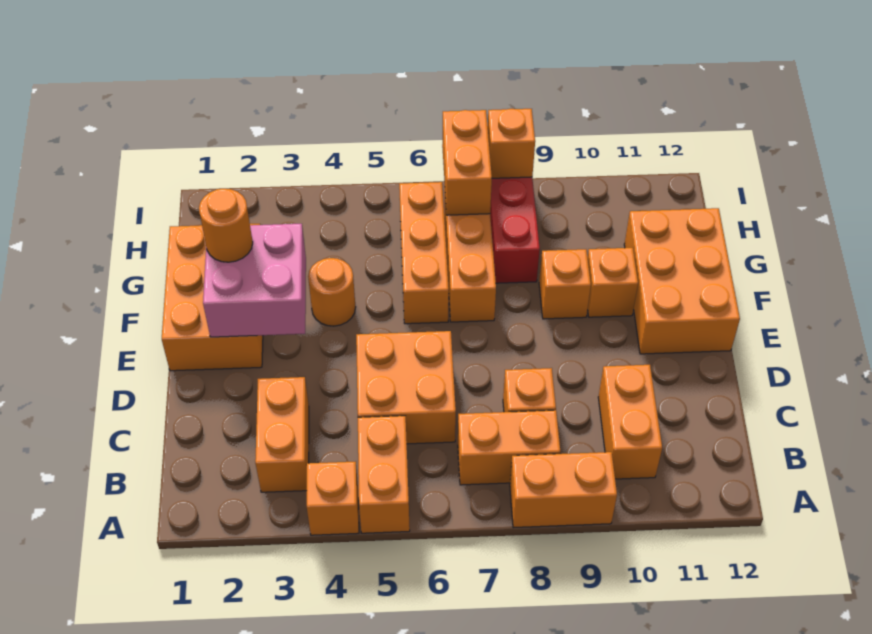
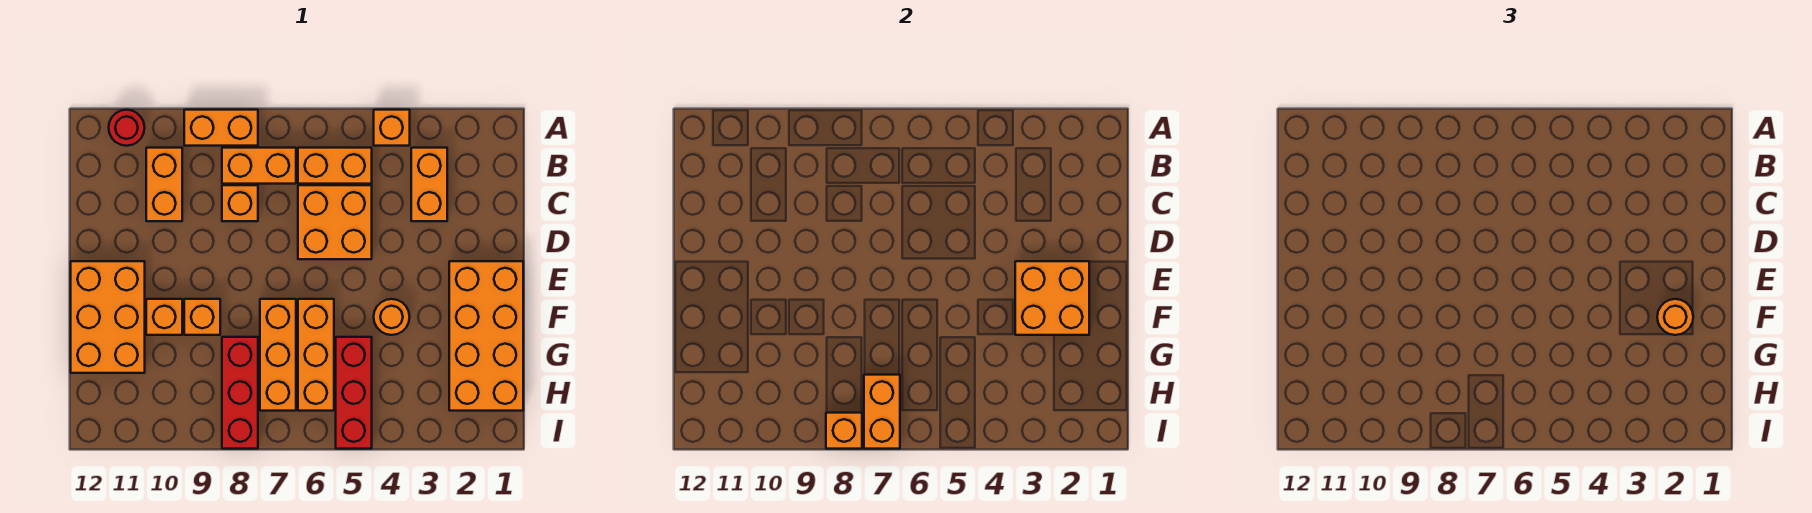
orange 1x2 brick [358,416,410,533] -> orange 1x2 brick turned to [298,148,372,184]
none -> red 1x1 round brick [109,110,145,146]
orange 2x3 brick [162,224,263,371] -> orange 2x4 brick [449,261,523,411]
pink 2x2 brick [203,224,306,337] -> orange 2x2 brick [1015,261,1089,335]
none -> red 1x3 brick [336,337,372,449]

